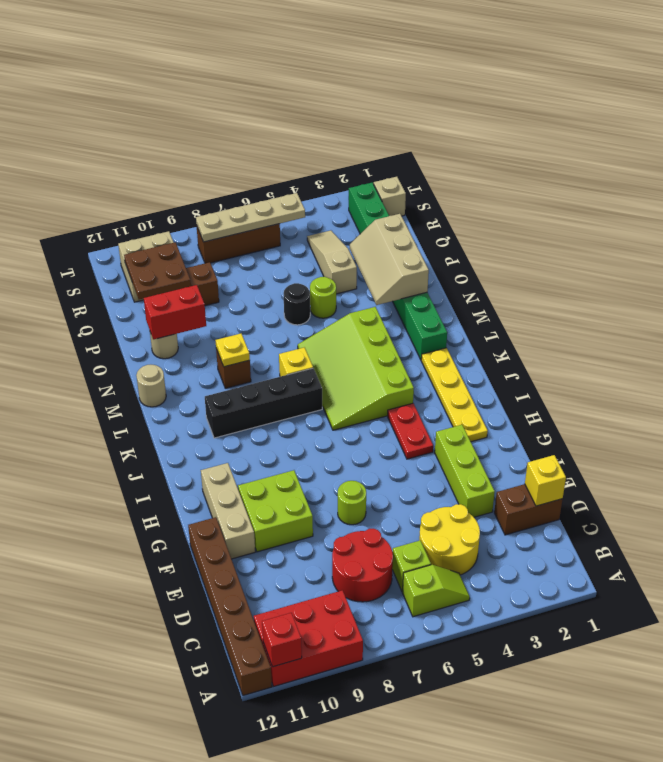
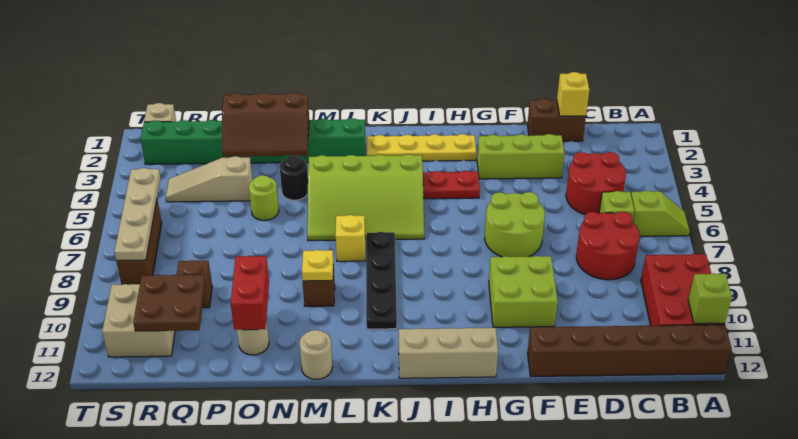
red 1x1 brick [262,613,302,667] -> lime 1x1 brick [688,273,732,324]
lime 1x2 slope [403,565,470,617] -> lime 1x2 slope turned to [631,191,690,236]
yellow 2x2 round brick [419,504,480,575] -> red 2x2 round brick [566,152,626,214]
brown 1x2 brick [494,484,563,535] -> brown 1x2 brick turned to [527,99,586,141]
lime 1x1 round brick [338,481,366,525] -> lime 2x2 round brick [485,192,545,257]
tan 1x3 brick [201,463,255,559] -> tan 1x3 brick moved to [399,328,498,378]
black 1x4 brick [205,368,322,438] -> black 1x4 plate [366,232,397,329]
tan 2x3 slope [350,214,429,305] -> brown 2x3 slope [222,92,309,157]
black 1x1 round brick [284,283,310,325] -> black 1x1 round brick moved to [280,156,308,200]

